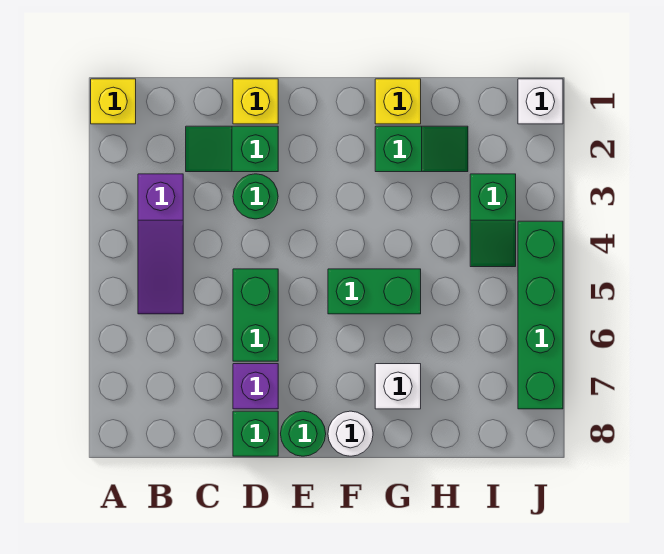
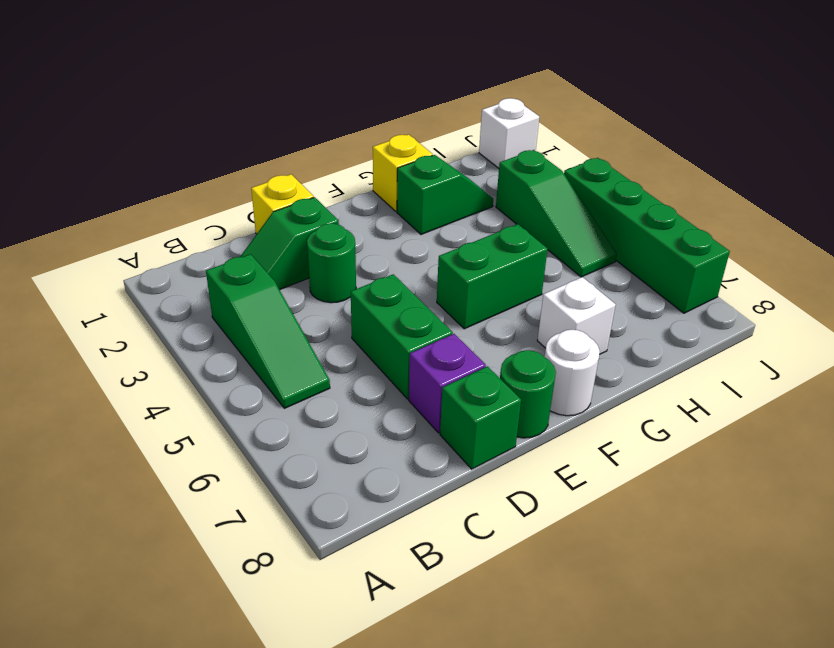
yellow 1x1 brick [91,79,136,124] -> none
purple 1x3 slope [138,174,183,314] -> green 1x3 slope [206,254,330,408]
green 1x2 slope [470,174,516,267] -> green 1x3 slope [496,150,617,277]

